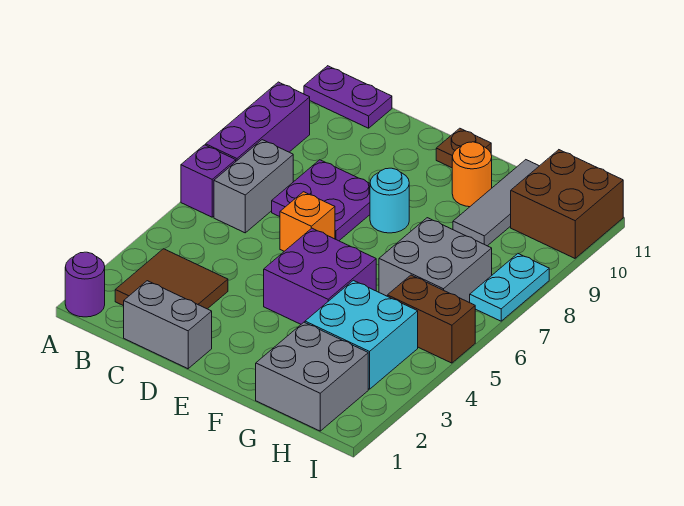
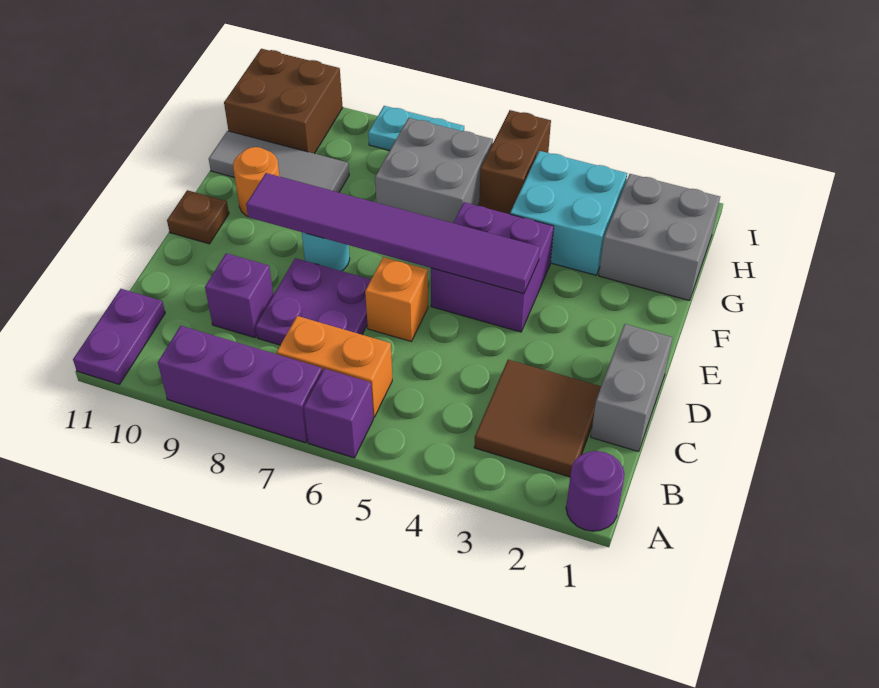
grey 1x2 brick [214,140,293,233] -> orange 1x2 brick [277,316,392,417]
none -> purple 1x1 brick [205,253,273,338]
none -> purple 1x6 tile [246,173,540,294]

